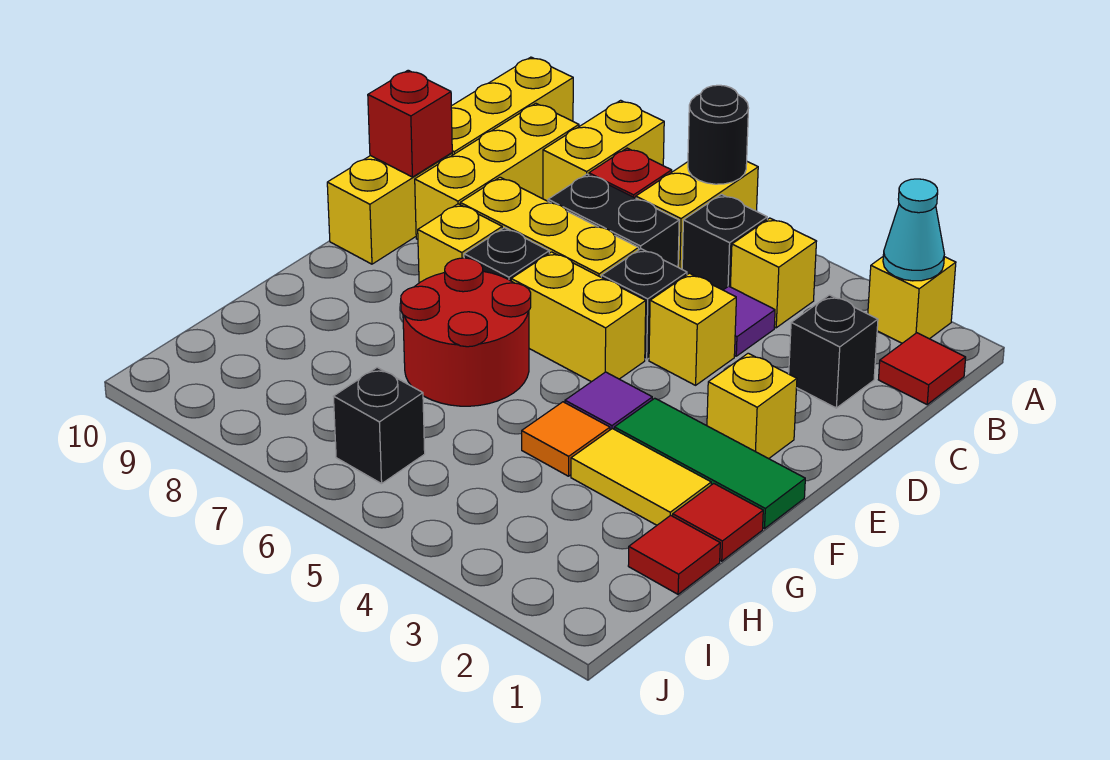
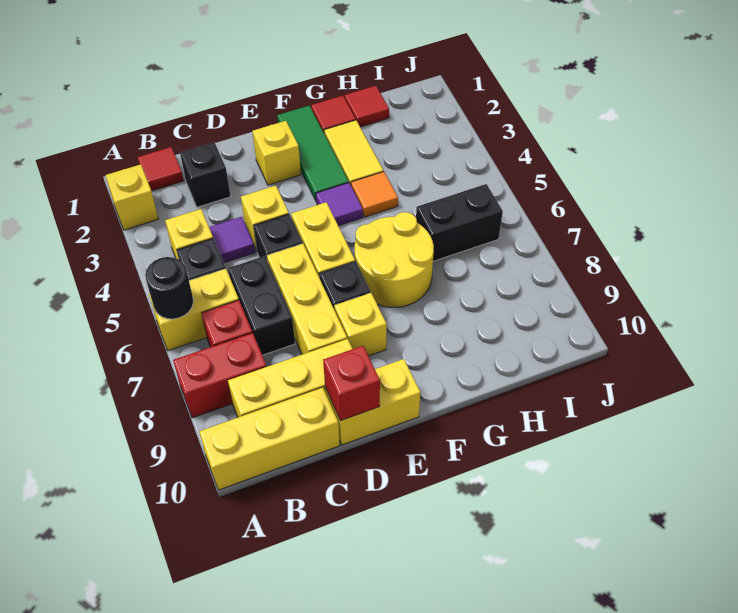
cyan 1x1 cone [883,179,944,281] -> none
yellow 1x2 brick [543,100,664,201] -> red 1x2 brick [173,333,267,418]
red 2x2 round brick [401,258,531,406] -> yellow 2x2 round brick [355,212,434,307]
black 1x1 brick [333,367,425,484] -> black 1x2 brick [416,184,503,261]

